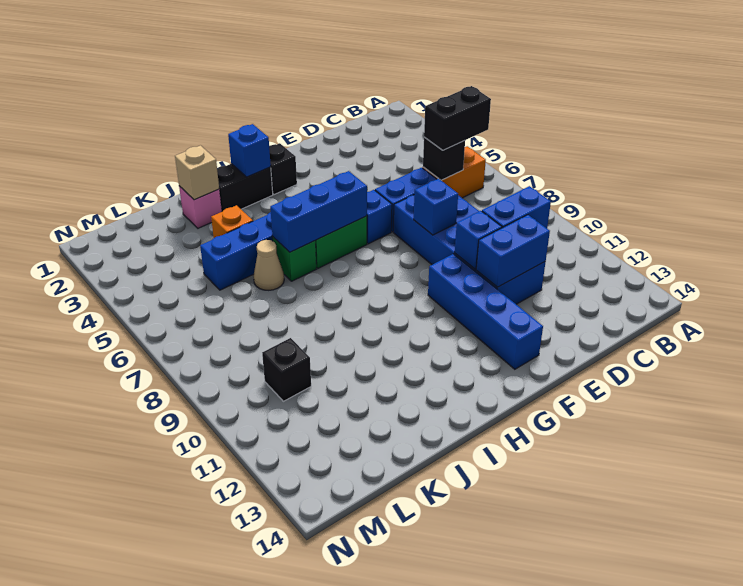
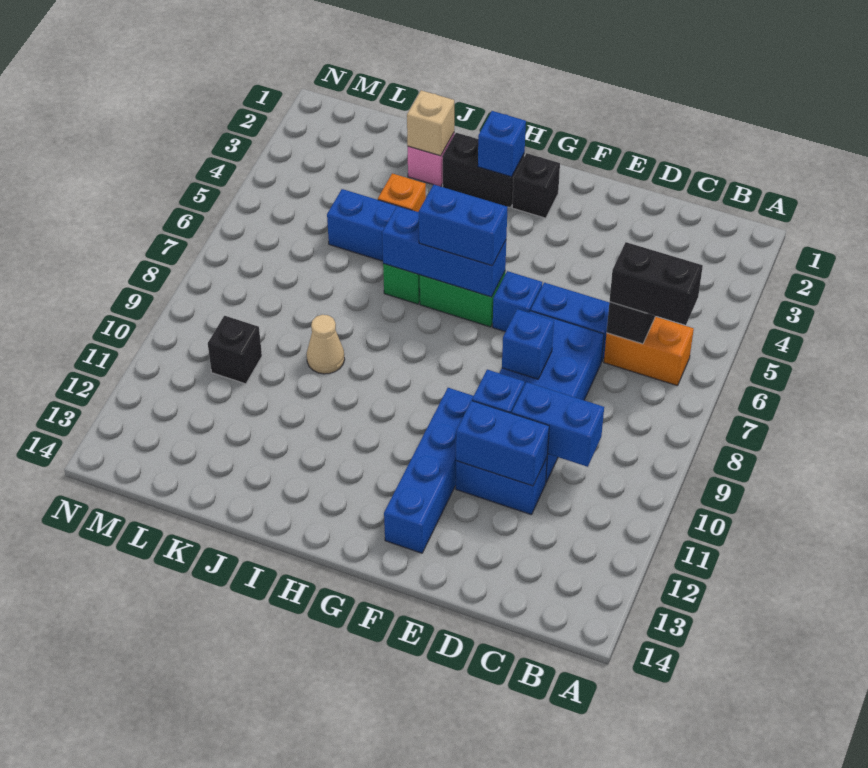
none -> blue 1x2 brick [419,185,508,266]
tan 1x1 cone [253,240,284,290] -> tan 1x1 cone moved to [307,315,345,374]

